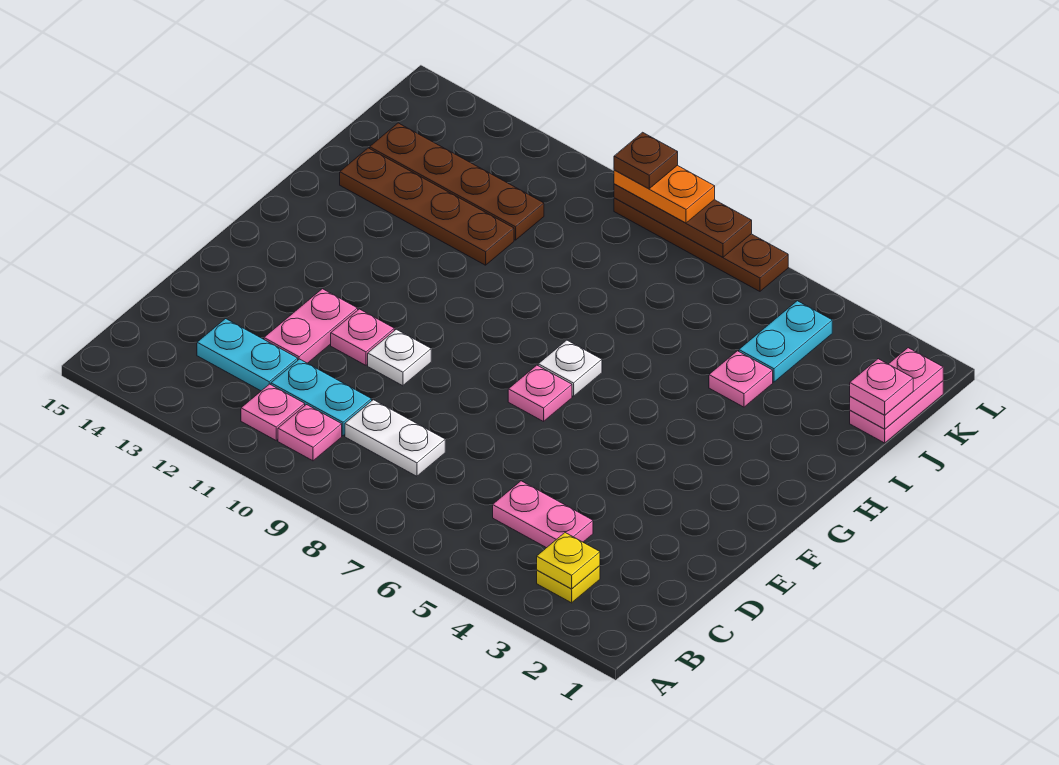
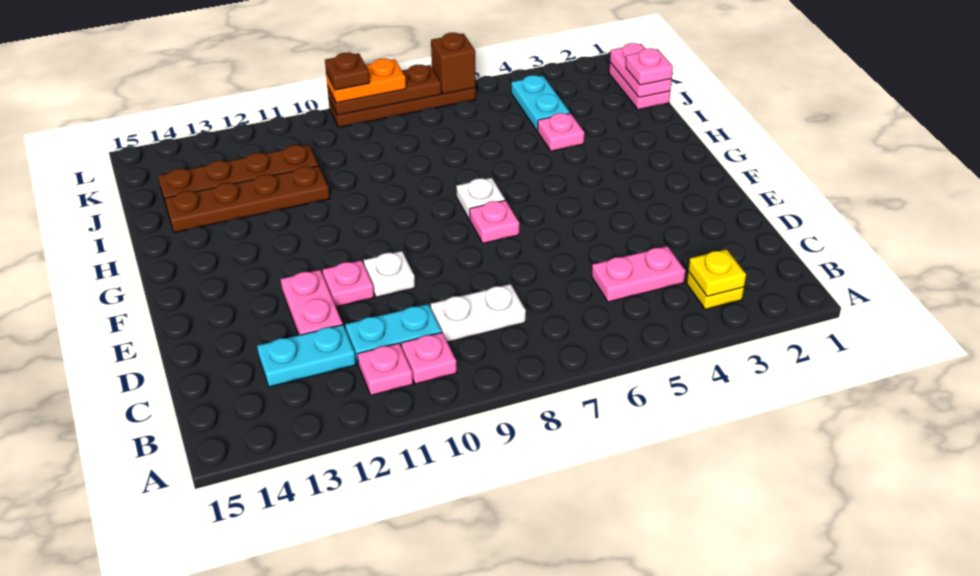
none -> brown 1x1 brick [431,33,476,94]

